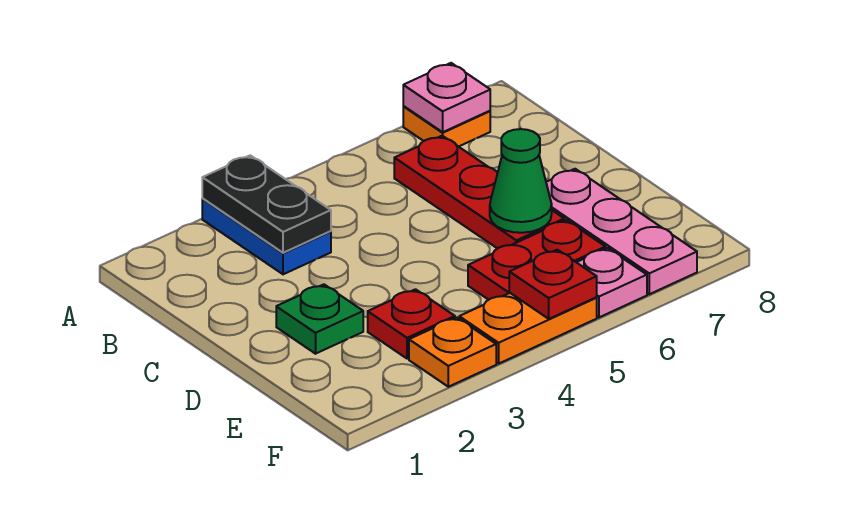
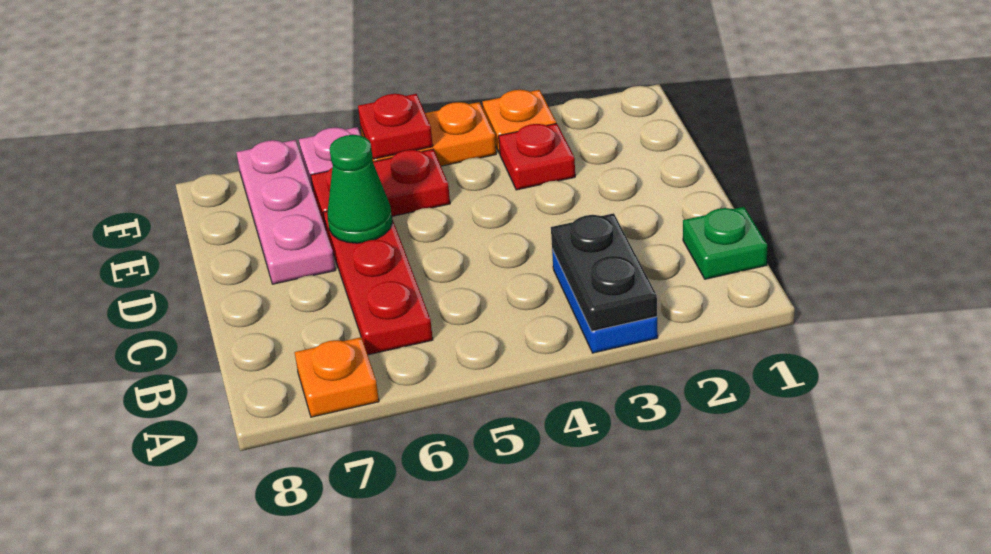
pink 1x1 plate [403,63,490,132] -> none
green 1x1 plate [276,284,363,354] -> green 1x1 plate moved to [683,207,767,279]

